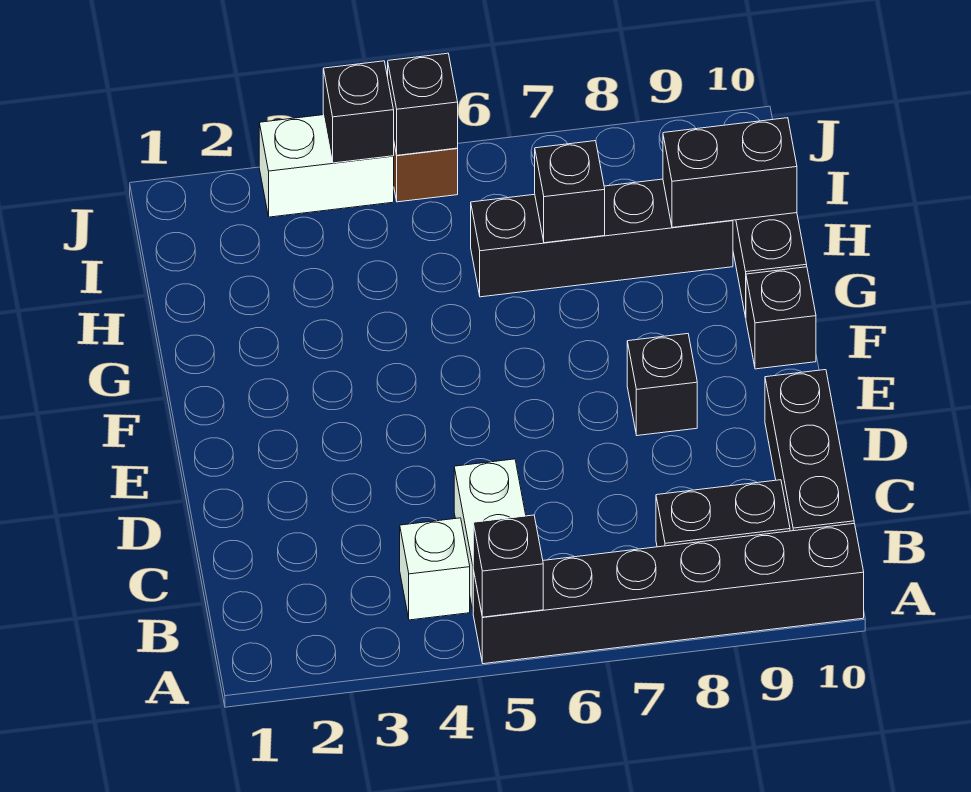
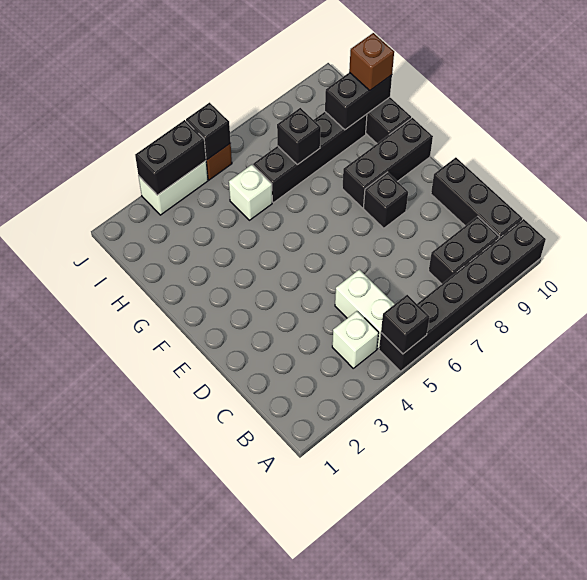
black 1x1 brick [746,267,816,369] -> black 1x3 brick [342,118,433,208]
none -> white 1x1 brick [229,165,272,220]
none -> brown 1x1 brick [349,33,394,90]
black 1x1 brick [323,61,394,163] -> black 1x2 brick [135,120,206,195]

